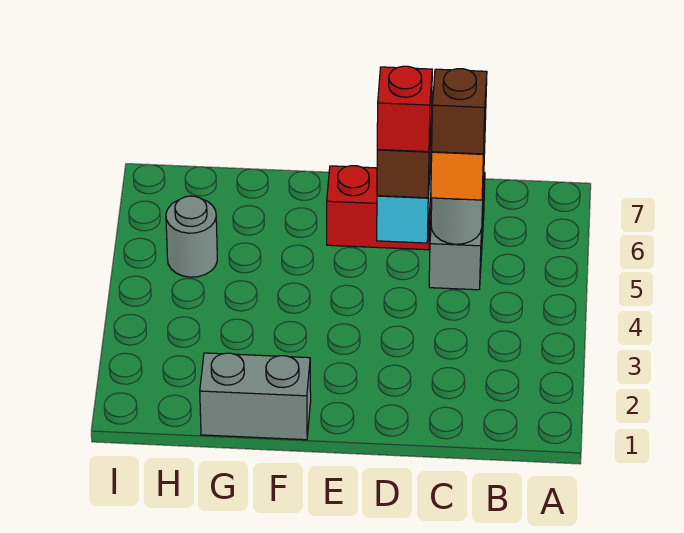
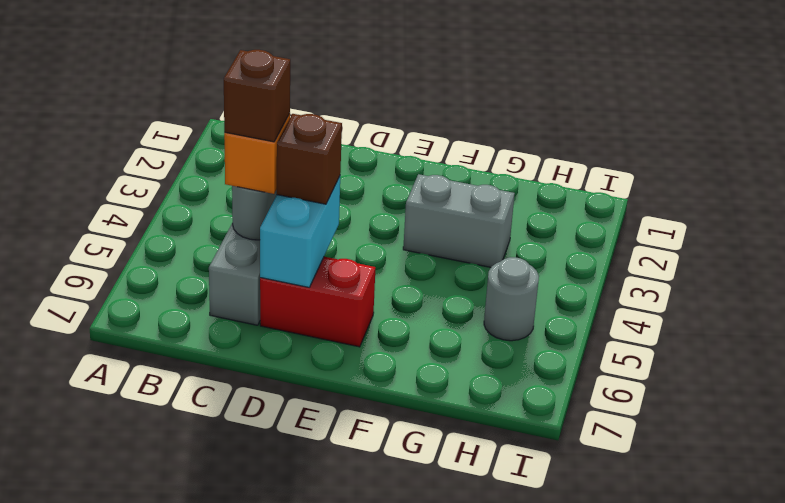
red 1x1 brick [377,66,432,152] -> none
grey 1x2 brick [200,353,311,440] -> grey 1x2 brick moved to [403,174,515,267]

